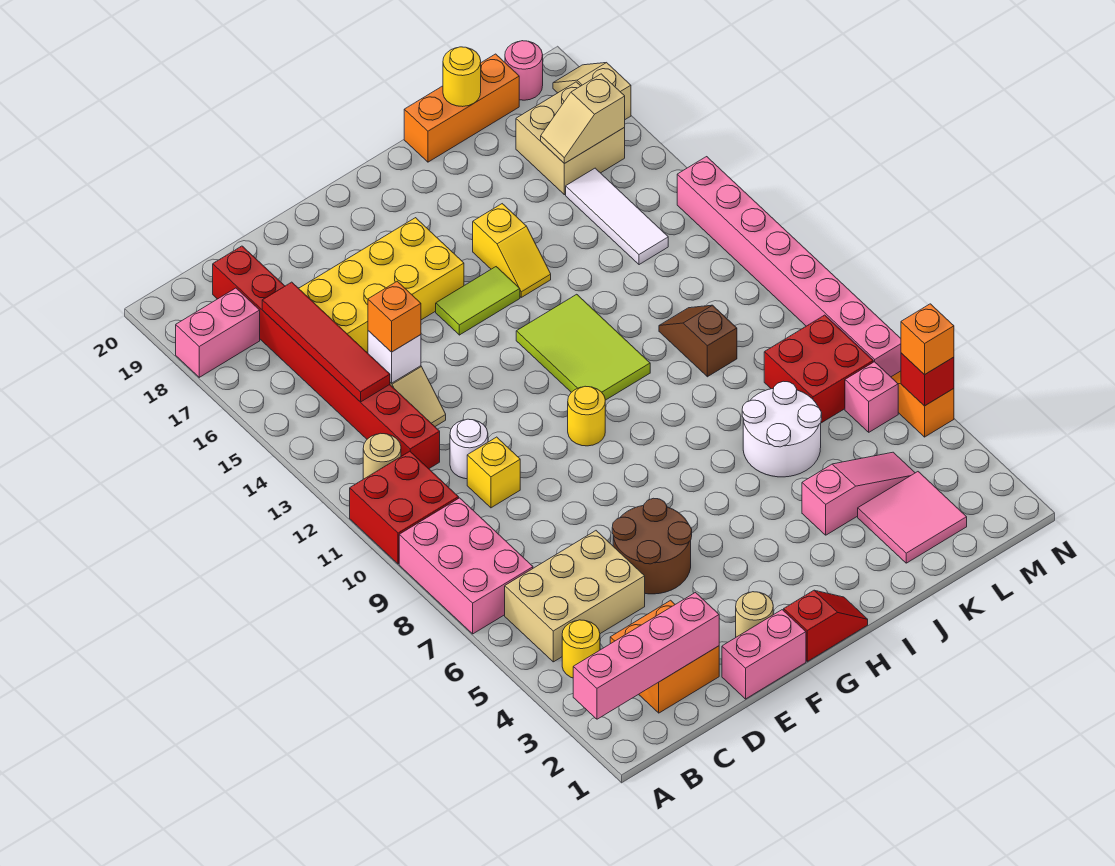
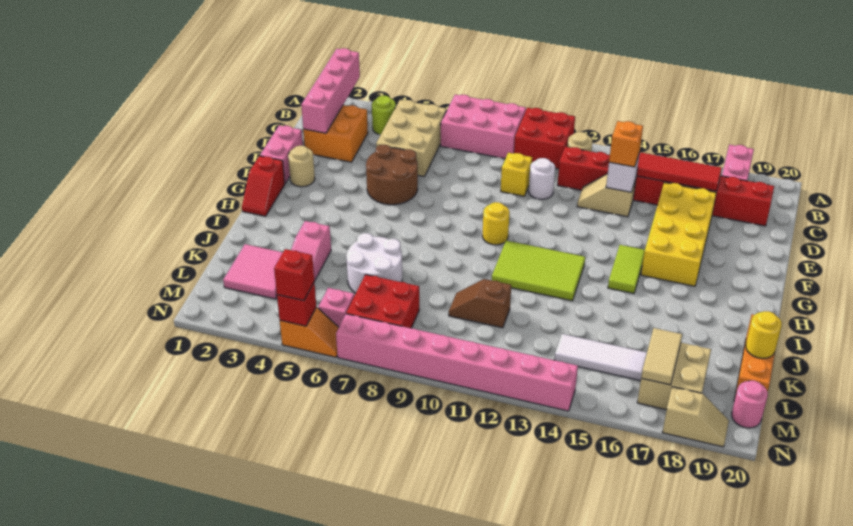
yellow 1x1 round brick [562,620,600,678] -> lime 1x1 round brick [372,96,396,135]
yellow 1x2 slope [473,204,551,297] -> none
brown 1x2 slope [659,305,737,377] -> brown 1x2 slope turned to [449,279,511,328]
tan 1x2 slope [541,74,625,164] -> tan 1x2 tile [641,328,682,385]
orange 1x1 brick [901,304,954,375] -> red 1x1 brick [274,249,314,301]

